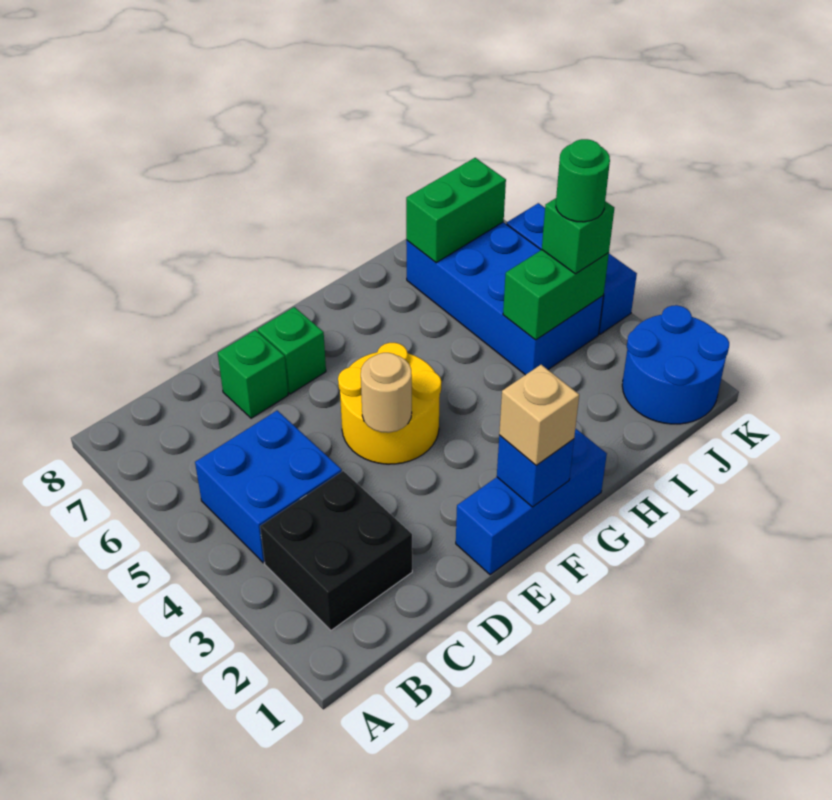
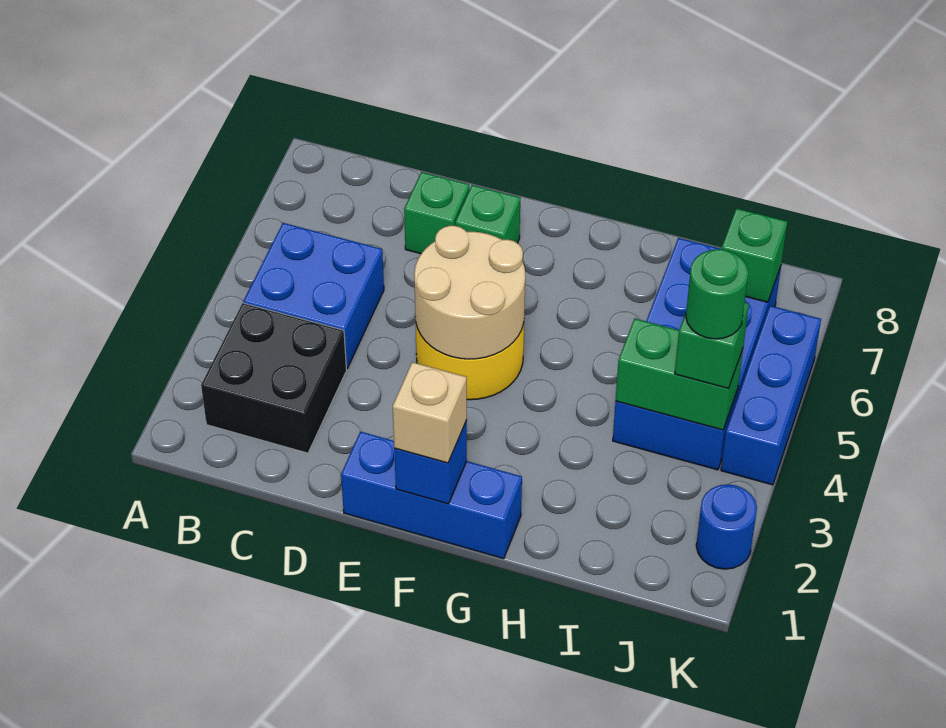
tan 1x1 round brick [361,353,412,433] -> tan 2x2 round brick [414,226,525,359]
green 1x2 brick [406,158,506,263] -> green 1x1 brick [722,208,787,302]
blue 2x2 round brick [622,305,729,424] -> blue 1x1 round brick [696,484,757,569]

